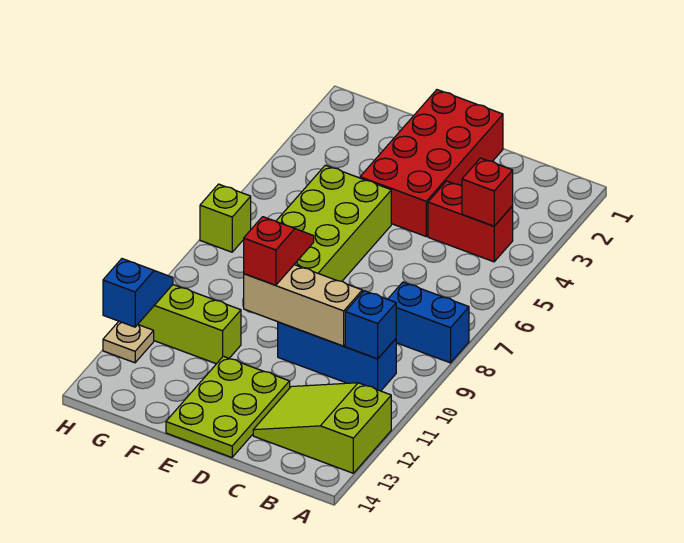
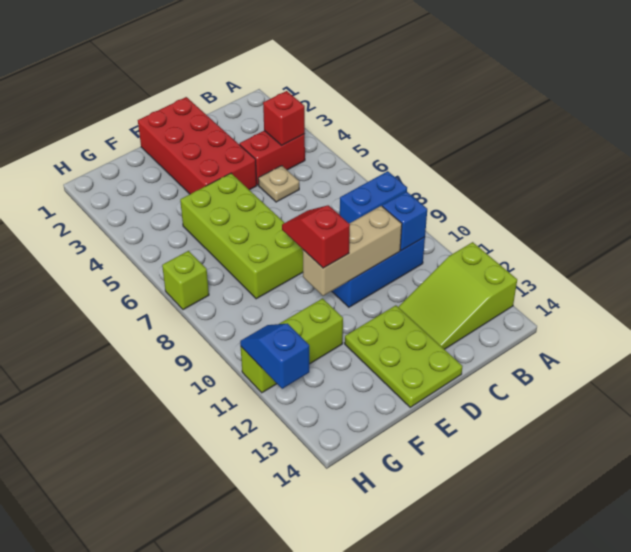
tan 1x1 plate [103,321,154,363] -> tan 1x1 plate moved to [258,166,299,202]

